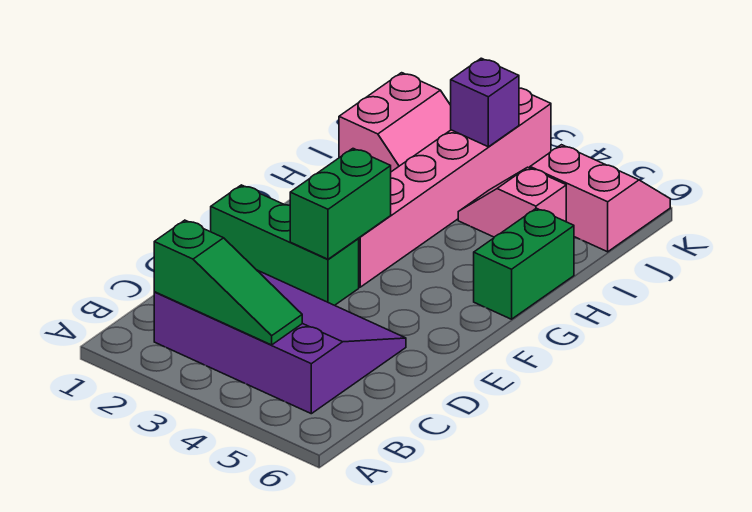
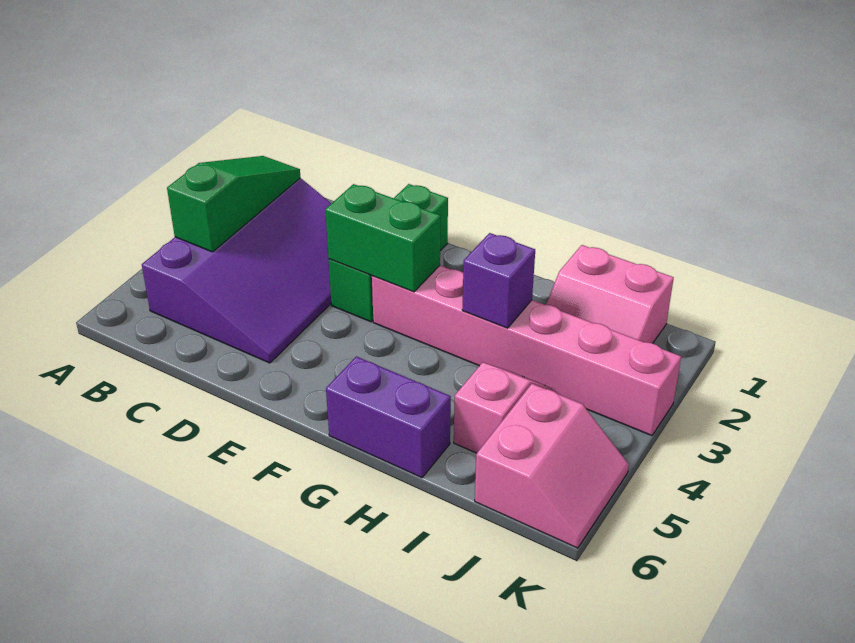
green 1x3 slope [154,220,302,345] -> green 1x3 slope turned to [167,156,300,252]
green 1x2 brick [474,208,574,319] -> purple 1x2 brick [326,356,451,478]
purple 1x1 brick [451,58,519,147] -> purple 1x1 brick moved to [462,233,535,328]

